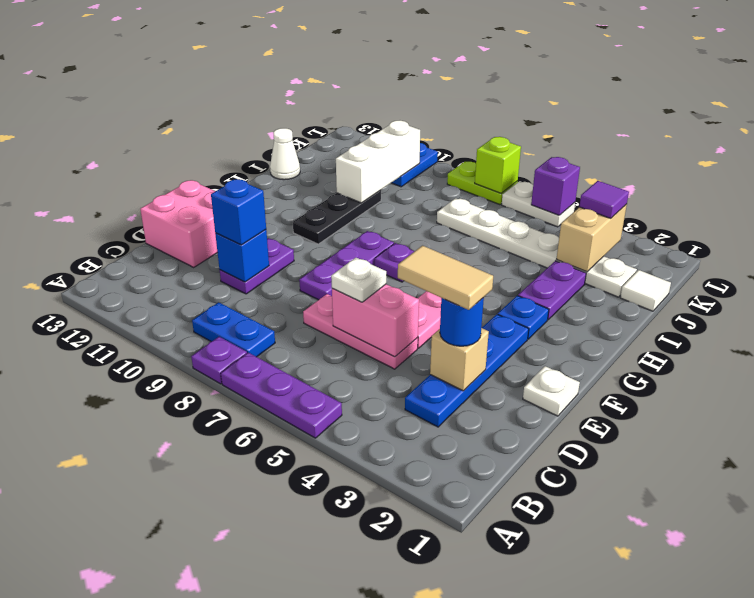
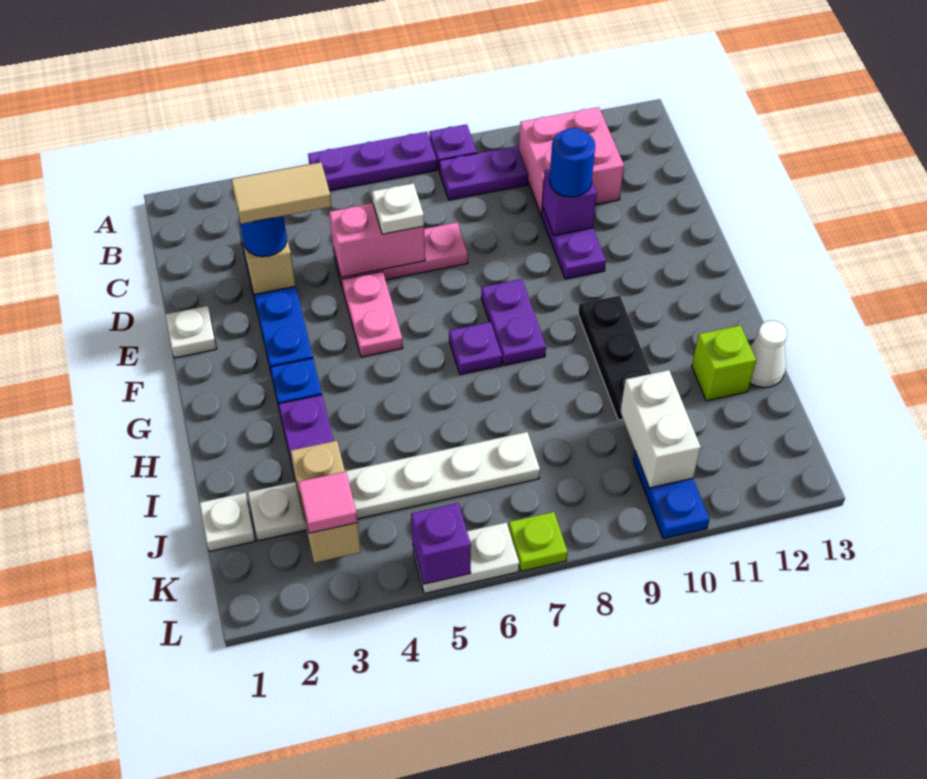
blue 1x2 plate [192,302,275,357] -> purple 1x2 plate [439,146,528,200]
blue 1x1 brick [215,230,269,282] -> purple 1x1 brick [542,170,597,235]
blue 1x1 brick [211,179,266,245] -> blue 1x1 round brick [550,128,595,197]
pink 2x2 brick [140,180,217,267] -> pink 2x2 brick moved to [519,107,624,215]
purple 1x3 plate [299,231,394,300] -> purple 1x2 plate [481,279,546,365]
white 1x3 brick [336,121,420,203] -> white 1x2 brick [620,370,701,488]
white 1x1 tile [620,270,671,311] -> white 1x1 plate [199,493,255,551]
purple 1x1 tile [579,181,629,218] -> pink 1x1 tile [298,471,358,533]
lime 1x2 plate [447,162,518,205] -> lime 1x1 plate [509,512,567,571]
lime 1x1 brick [475,137,521,193] -> lime 1x1 brick moved to [692,325,756,401]

